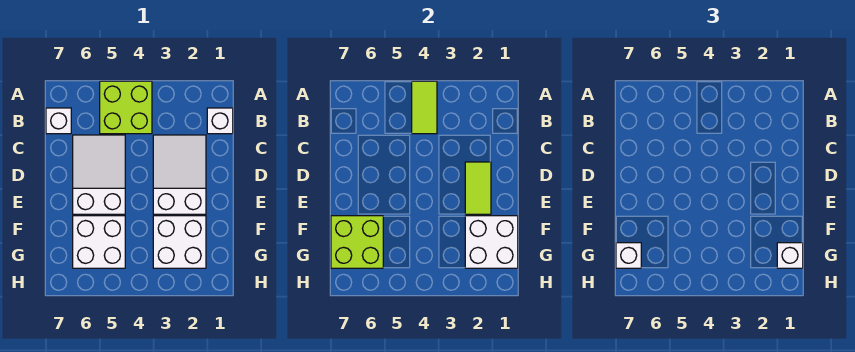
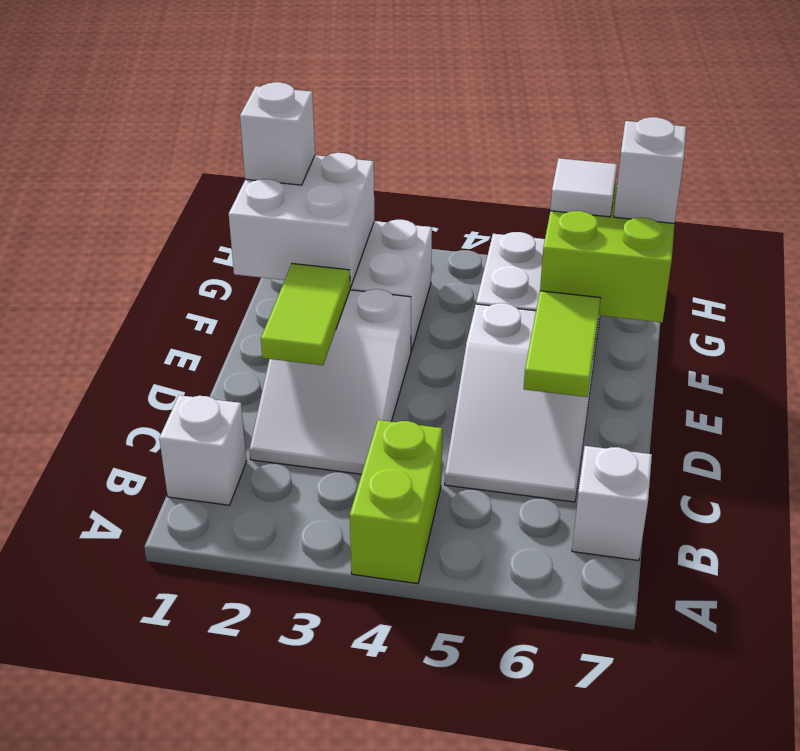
lime 2x2 brick [100,81,152,134] -> lime 1x2 brick [350,420,442,584]
lime 1x2 tile [412,81,437,134] -> lime 1x2 tile moved to [524,291,601,397]
none -> white 1x1 tile [550,158,617,217]

